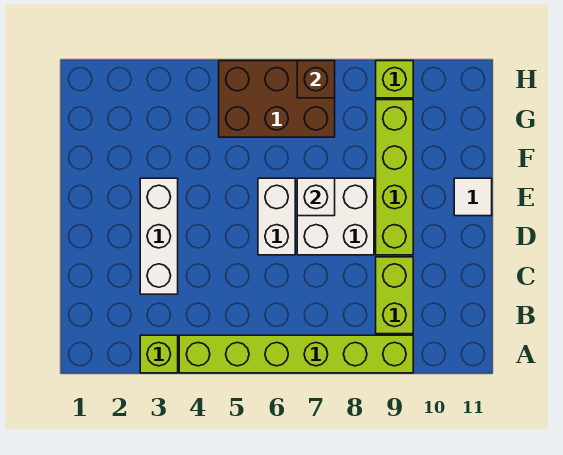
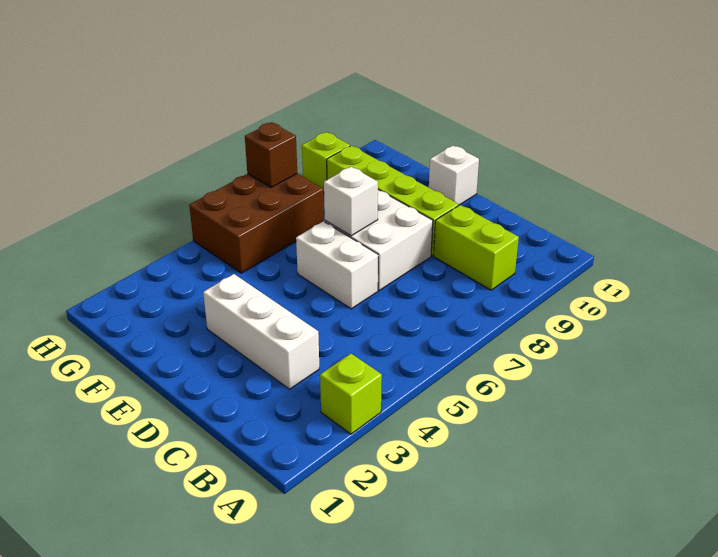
lime 1x6 brick [179,335,413,373] -> none
white 1x1 tile [454,178,492,216] -> white 1x1 brick [429,146,479,205]

